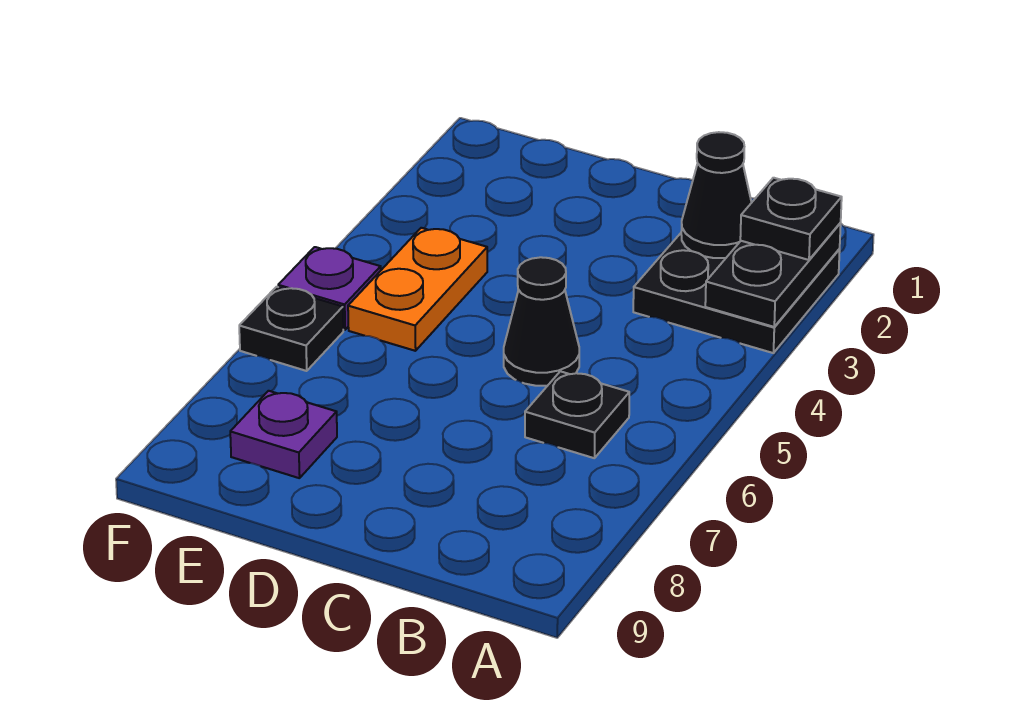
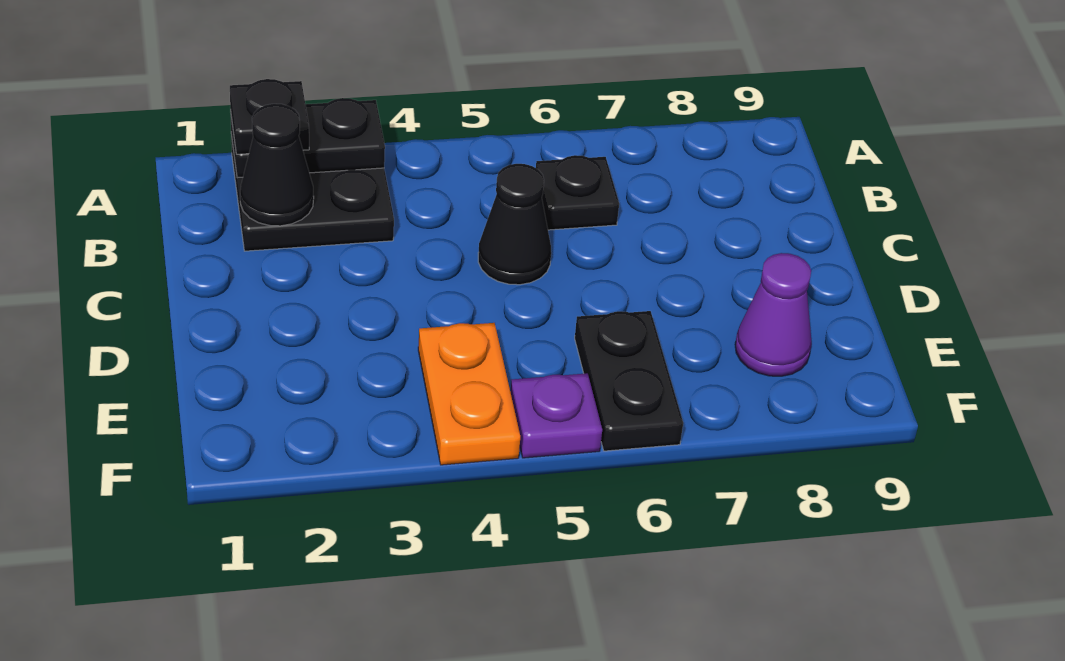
orange 1x2 plate [348,228,487,351] -> orange 1x2 plate turned to [418,323,520,465]
purple 1x1 plate [230,391,337,478] -> purple 1x1 cone [735,253,812,376]
black 1x1 plate [239,287,343,371] -> black 1x2 plate [575,311,683,451]

